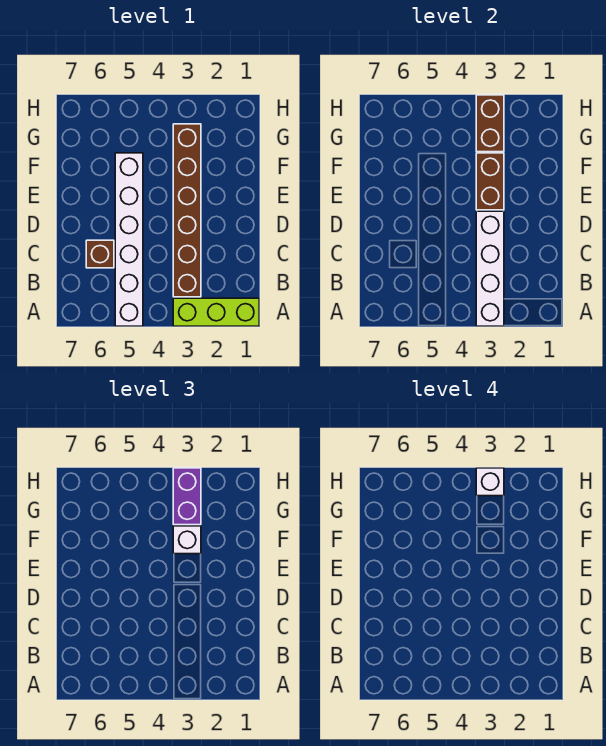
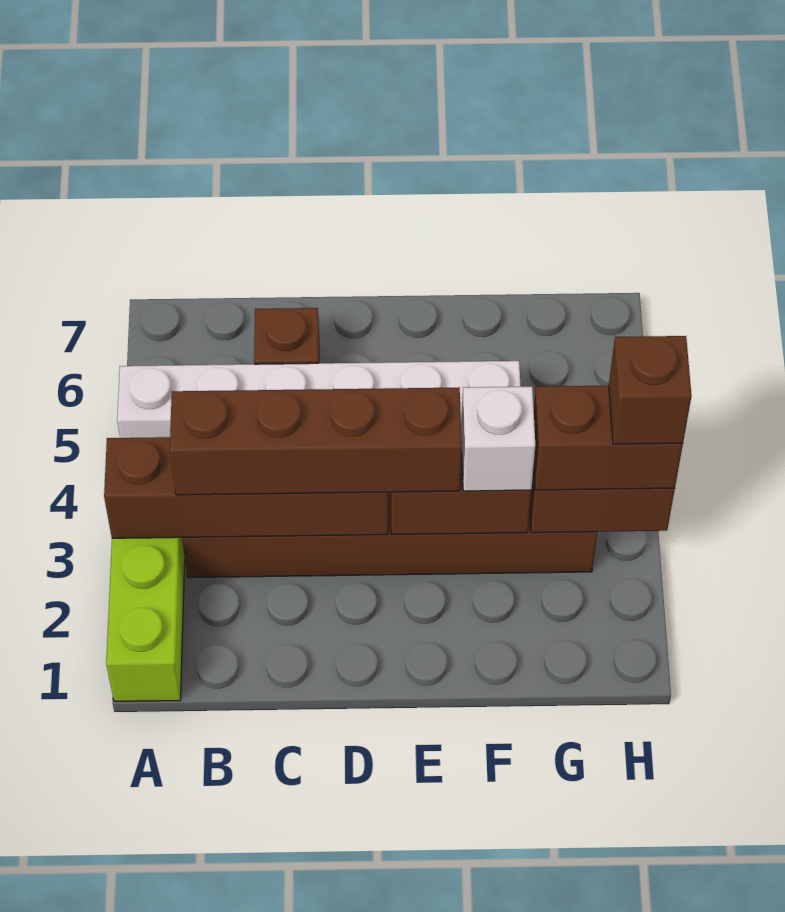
white 1x4 brick [476,211,504,326] -> brown 1x4 brick [104,437,388,538]
none -> brown 1x4 brick [170,388,462,495]
purple 1x2 brick [173,468,201,525] -> brown 1x2 brick [534,386,683,490]
white 1x1 brick [476,468,504,496] -> brown 1x1 brick [609,336,692,444]

